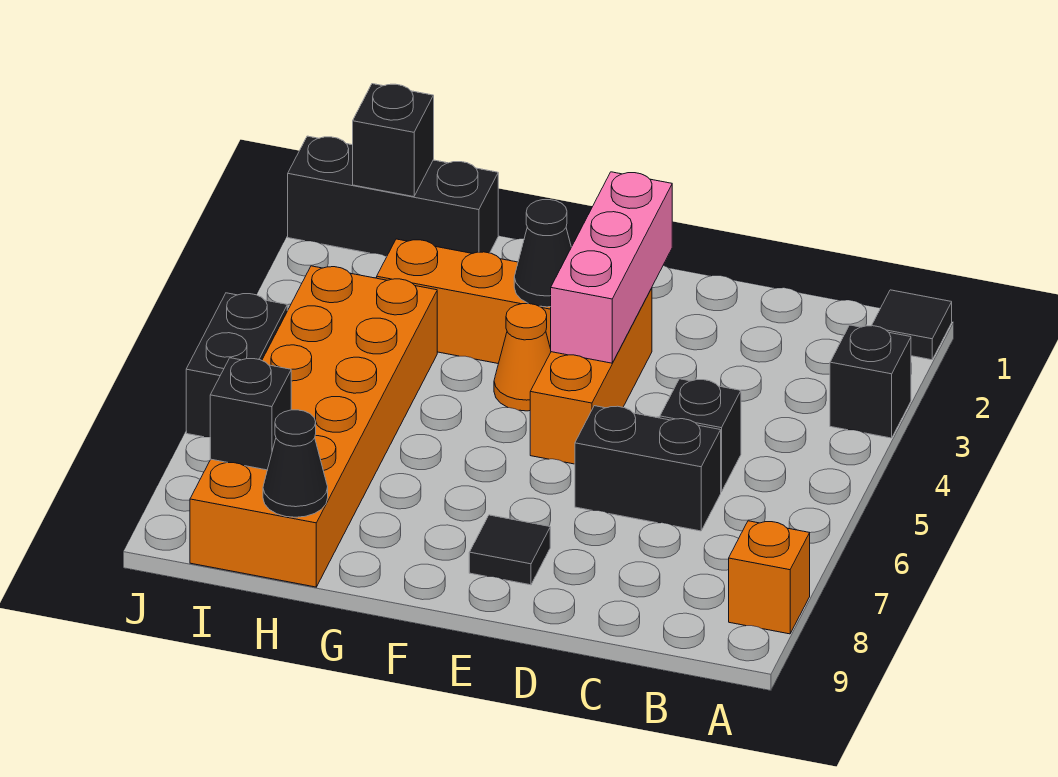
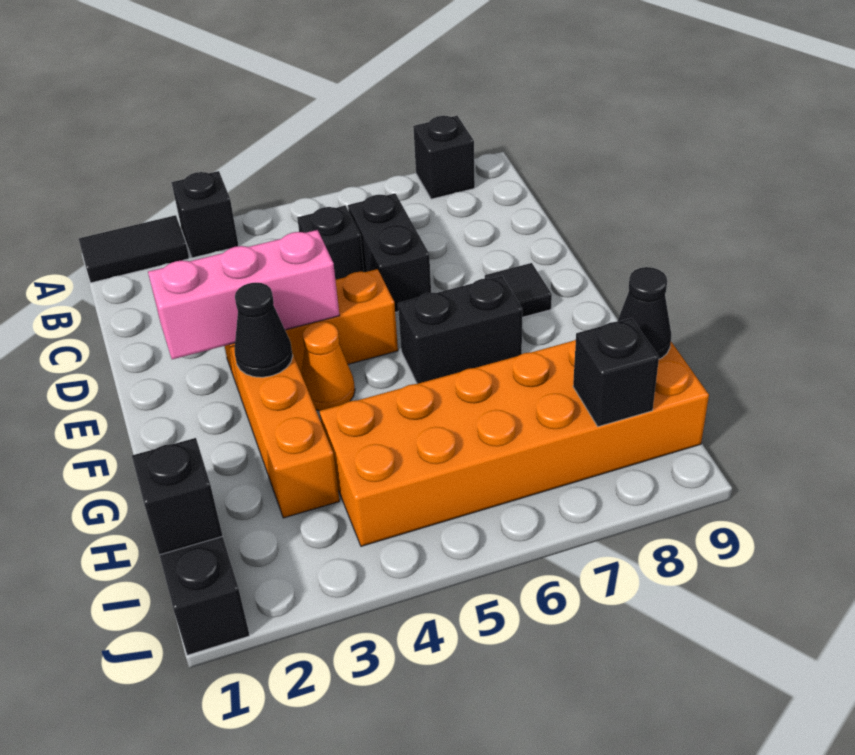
black 1x1 tile [872,290,952,360] -> black 1x2 tile [79,215,189,283]
orange 1x1 brick [729,521,810,634] -> black 1x1 brick [413,116,475,199]
black 1x2 brick [186,293,287,437] -> black 1x2 brick moved to [398,276,522,384]

